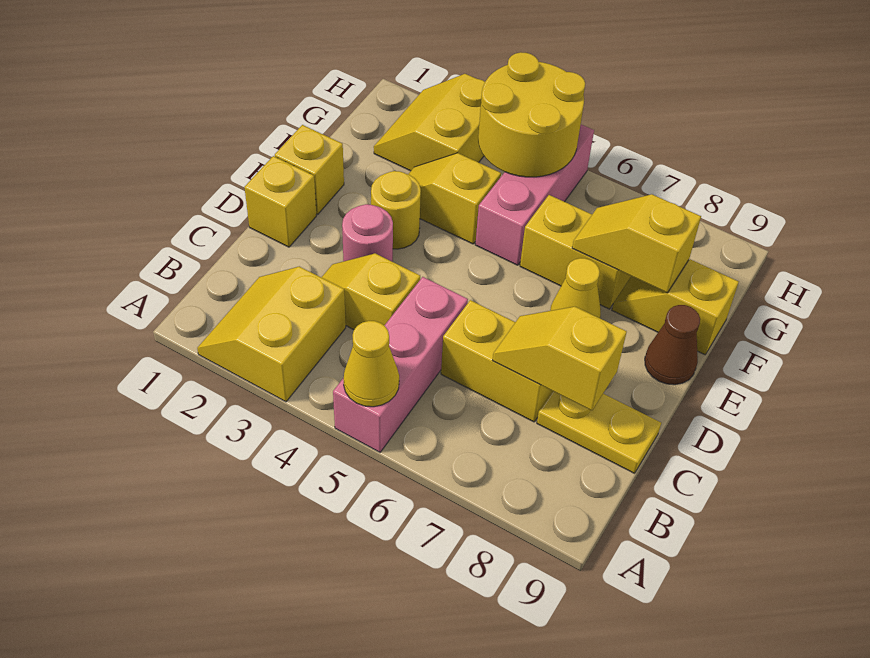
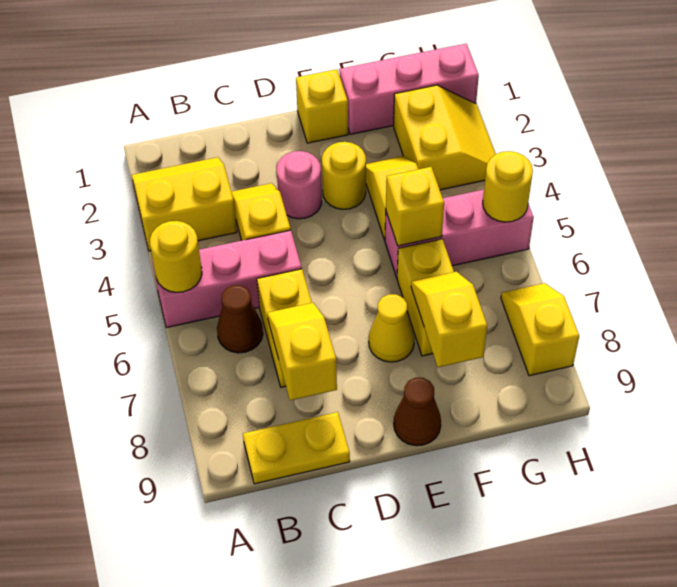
yellow 1x1 cone [343,321,399,407] -> yellow 1x1 round brick [150,221,202,292]
none -> brown 1x1 cone [217,285,263,353]
yellow 1x2 plate [537,391,661,473] -> yellow 1x2 plate turned to [243,412,350,484]
yellow 1x1 brick [244,156,316,247] -> yellow 1x1 brick moved to [386,167,444,246]
none -> pink 1x3 brick [339,44,479,134]
yellow 1x2 slope [612,260,739,355] -> yellow 1x2 slope moved to [501,283,579,376]
yellow 2x2 slope [374,74,485,171] -> yellow 2x2 slope turned to [394,85,496,190]
yellow 2x2 round brick [478,52,585,177] -> yellow 1x1 round brick [483,151,533,222]

